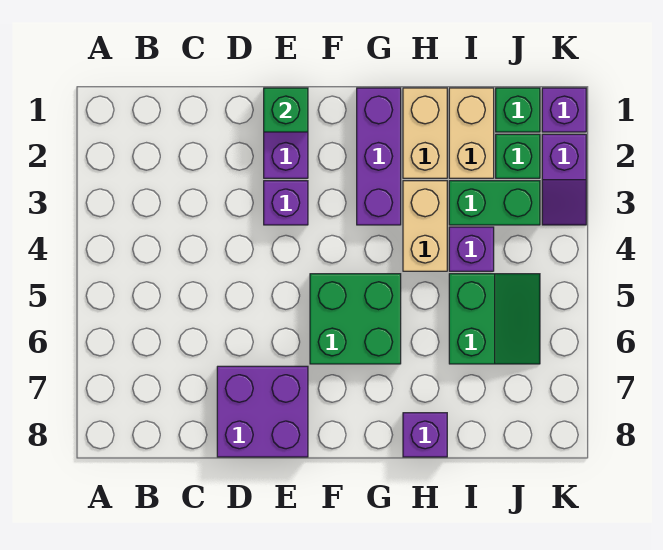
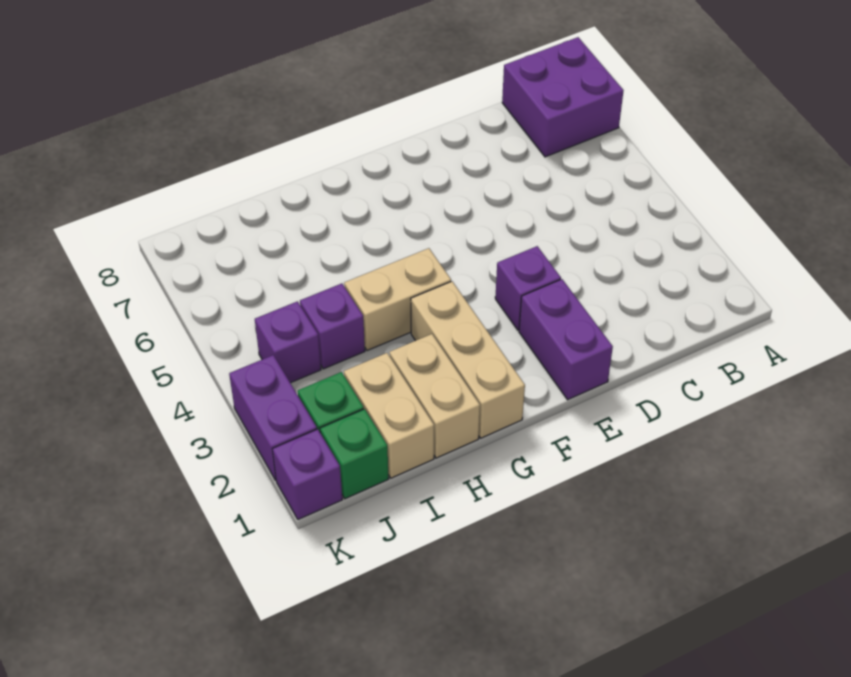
purple 2x2 brick [217,366,308,457] -> purple 2x2 brick moved to [502,37,624,157]
green 1x1 brick [264,88,308,132] -> none
green 2x2 brick [310,274,401,364] -> none
purple 1x3 brick [357,88,401,225] -> tan 1x3 brick [411,281,525,438]
tan 1x2 brick [403,181,447,271] -> tan 1x2 brick turned to [344,248,451,351]
purple 1x1 brick [403,413,447,457] -> purple 1x1 brick moved to [255,301,321,383]
green 1x2 brick [449,181,540,225] -> none
green 2x2 slope [449,274,540,364] -> none
purple 1x2 slope [542,134,586,225] -> purple 1x2 brick [229,355,317,480]

